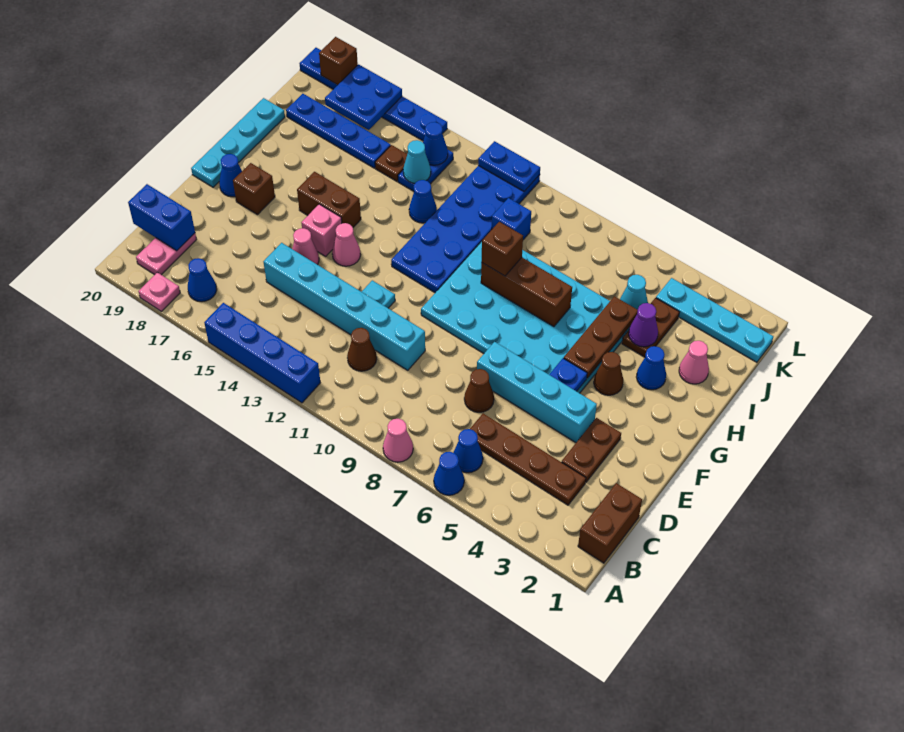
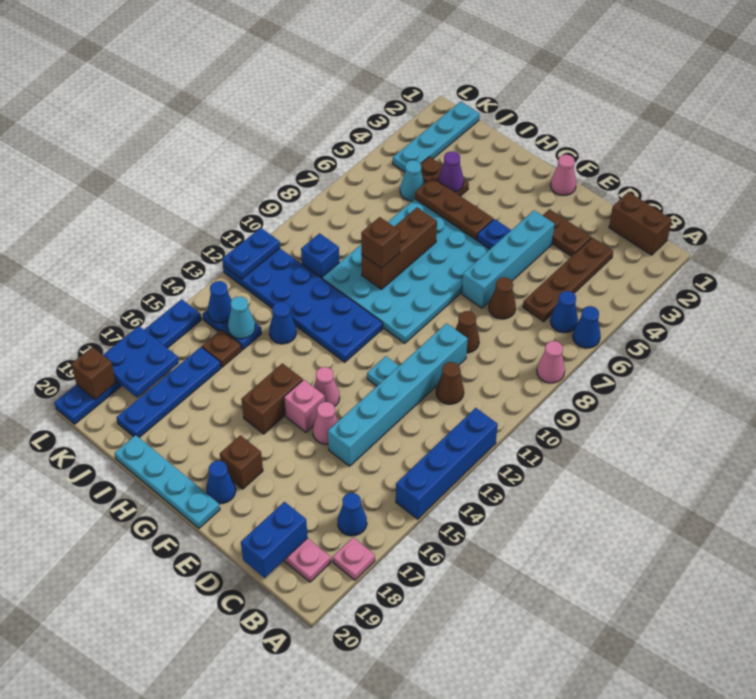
brown 1x1 cone [594,352,623,395] -> brown 1x1 cone moved to [455,311,479,353]
blue 1x1 cone [636,346,666,390] -> none
pink 1x1 cone [679,341,709,384] -> pink 1x1 cone moved to [550,155,576,195]

